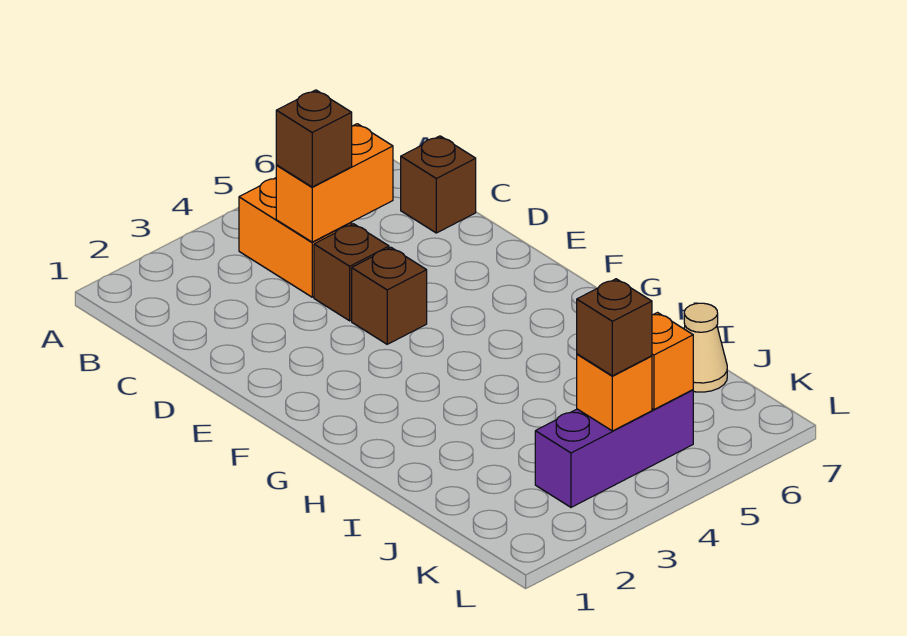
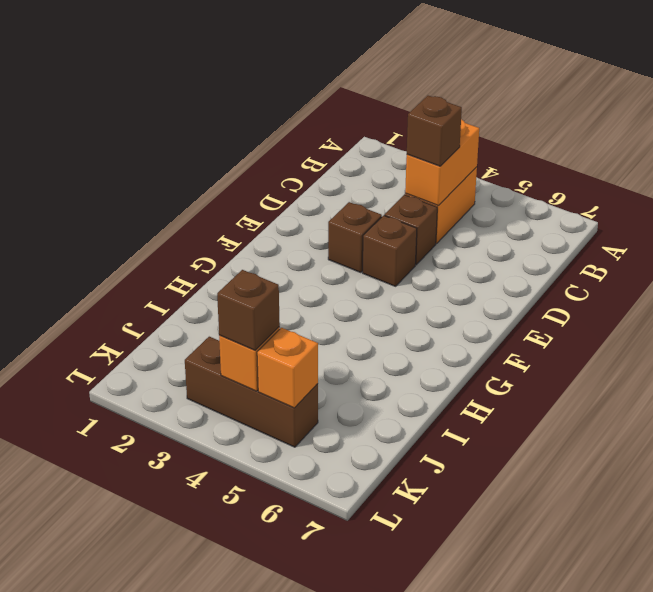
orange 1x2 brick [276,124,393,242] -> orange 1x2 brick turned to [405,120,479,206]
brown 1x1 brick [401,136,476,233] -> brown 1x1 brick moved to [328,202,382,273]
tan 1x1 cone [684,303,727,392] -> none
purple 1x3 brick [535,390,693,507] -> brown 1x3 brick [185,337,318,447]

